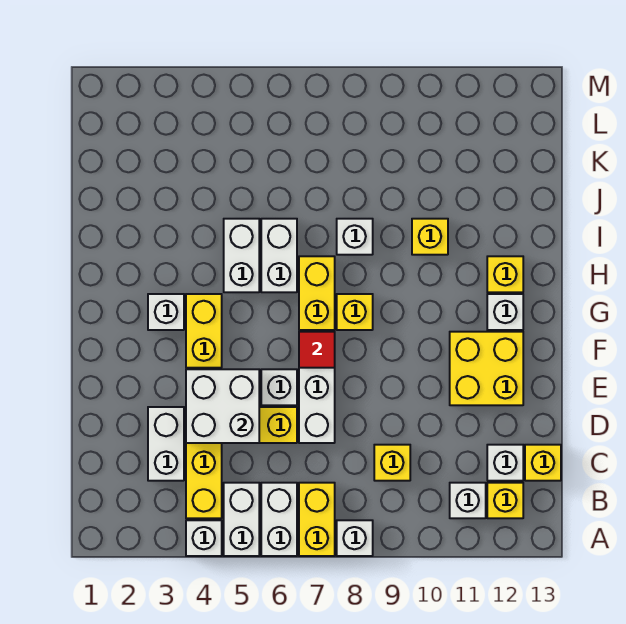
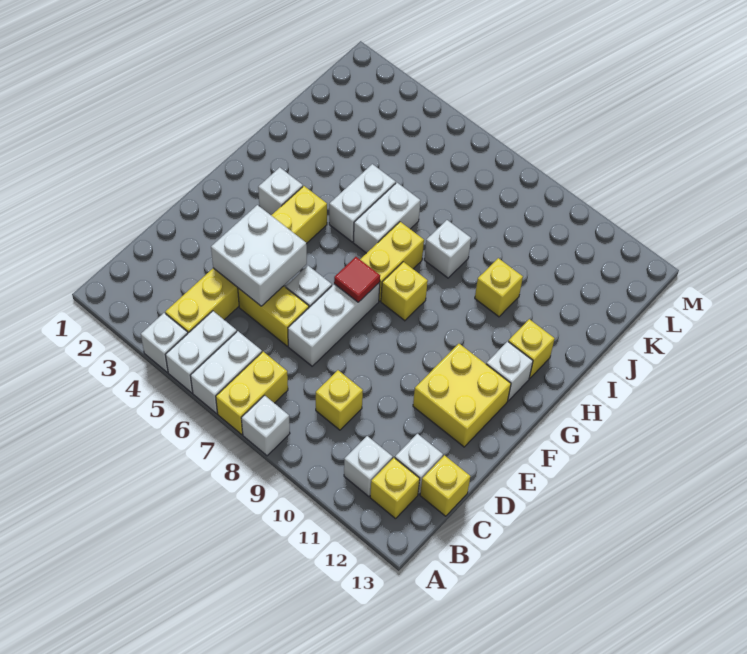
white 1x2 brick [148,407,184,481] -> none

